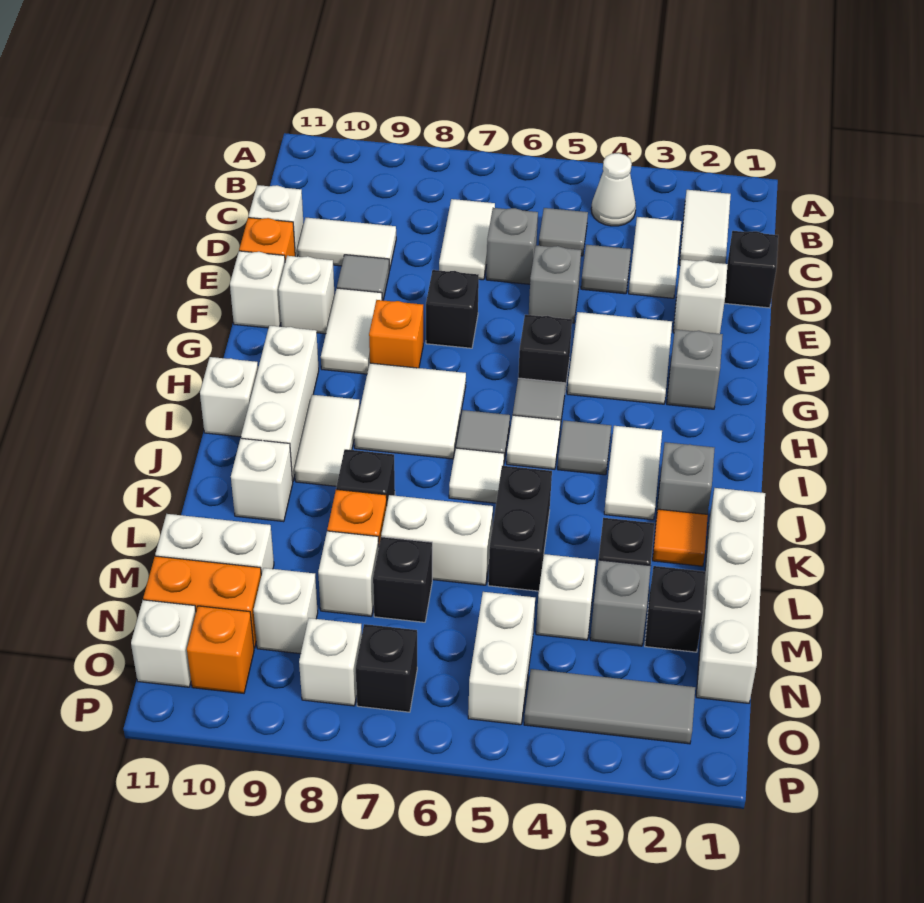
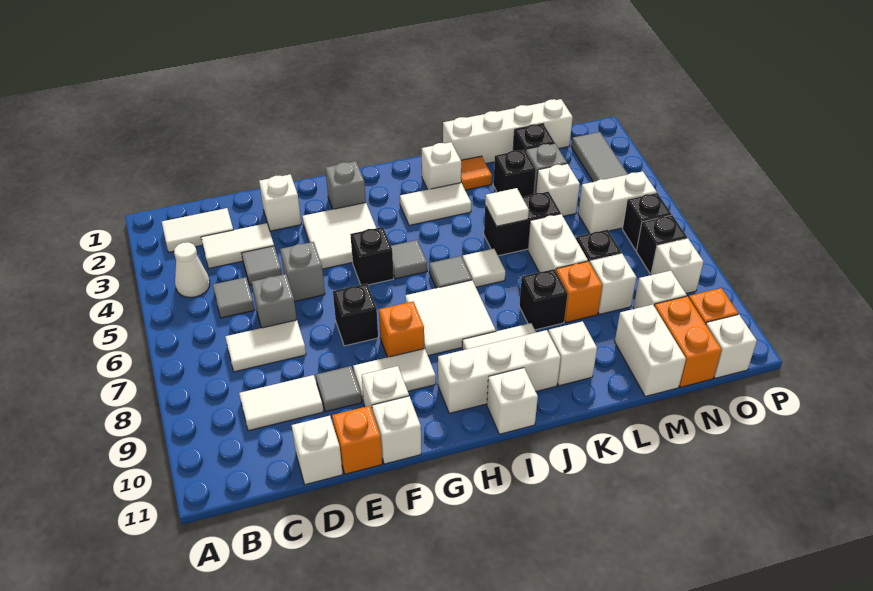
black 1x1 brick [724,231,778,308] -> black 1x1 brick moved to [622,193,672,251]
white 1x2 tile [298,218,396,270] -> white 1x2 tile turned to [239,375,324,431]
grey 1x1 tile [558,420,611,475] -> none
white 1x1 tile [507,415,561,469] -> white 1x1 tile moved to [485,188,529,226]
grey 1x1 brick [657,442,715,514] -> white 1x1 brick [422,142,461,190]

